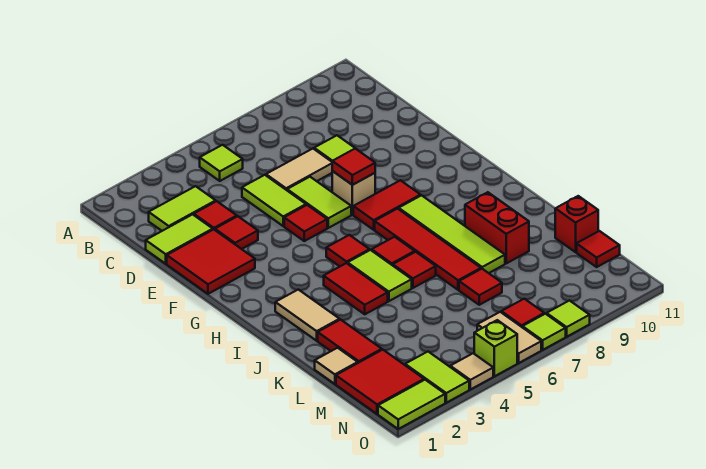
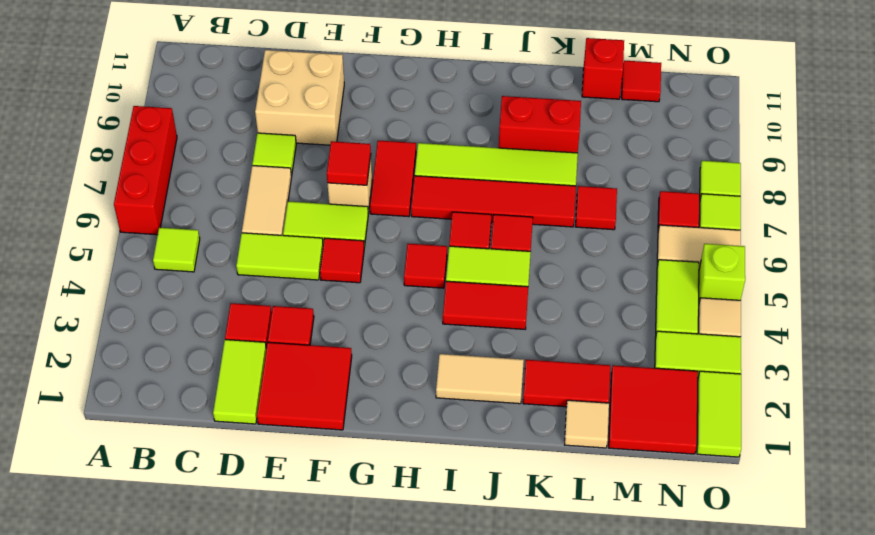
none -> red 1x3 brick [114,106,177,235]
lime 1x2 tile [149,186,216,231] -> lime 1x2 tile moved to [655,260,699,338]
none -> tan 2x2 brick [255,50,344,145]

